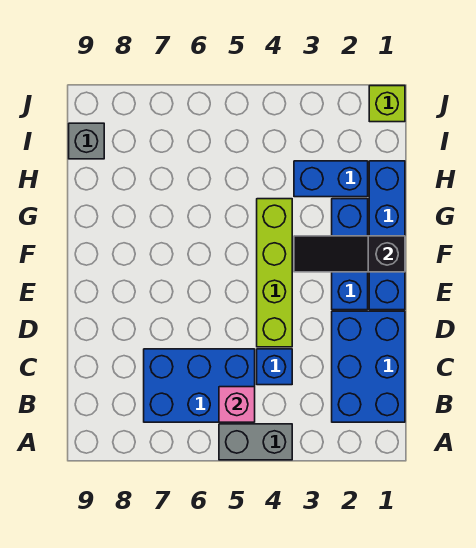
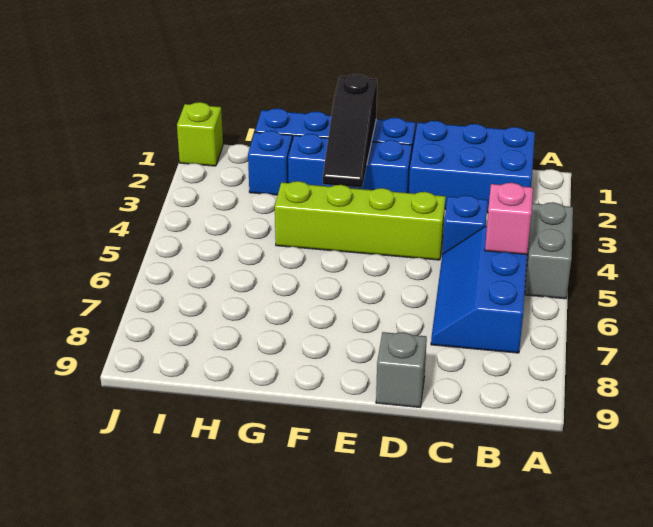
blue 2x3 brick [144,349,255,422] -> blue 2x3 slope [431,226,527,353]
blue 1x2 brick [294,161,368,197] -> blue 1x1 brick [248,131,292,195]
grey 1x1 brick [69,123,104,159] -> grey 1x1 brick moved to [376,332,427,407]

